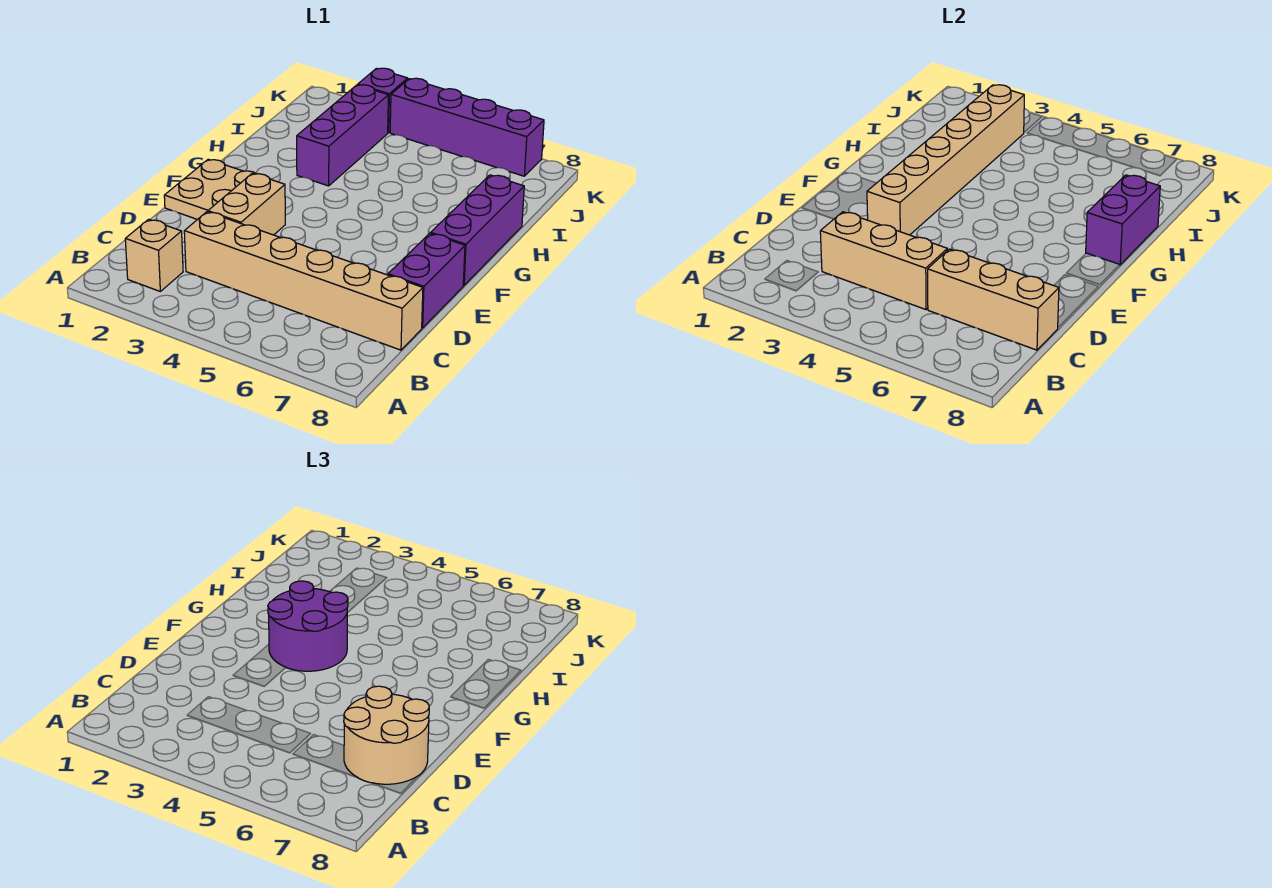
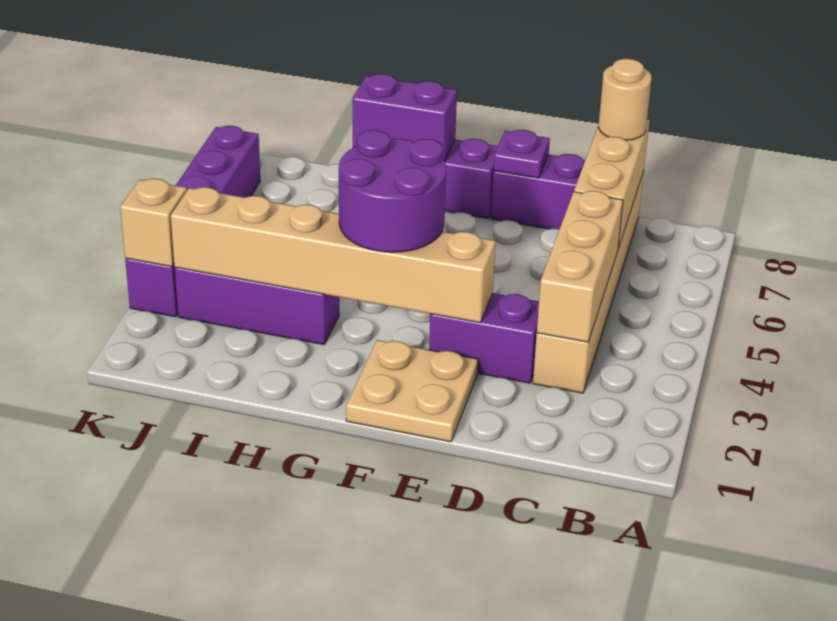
tan 1x1 brick [125,219,183,291] -> tan 1x1 brick moved to [120,179,187,267]
tan 2x2 round brick [344,686,429,784] -> tan 1x1 round brick [598,59,652,140]
tan 1x2 brick [208,173,285,235] -> purple 1x2 brick [429,293,539,383]
none -> purple 1x1 plate [493,130,550,178]

